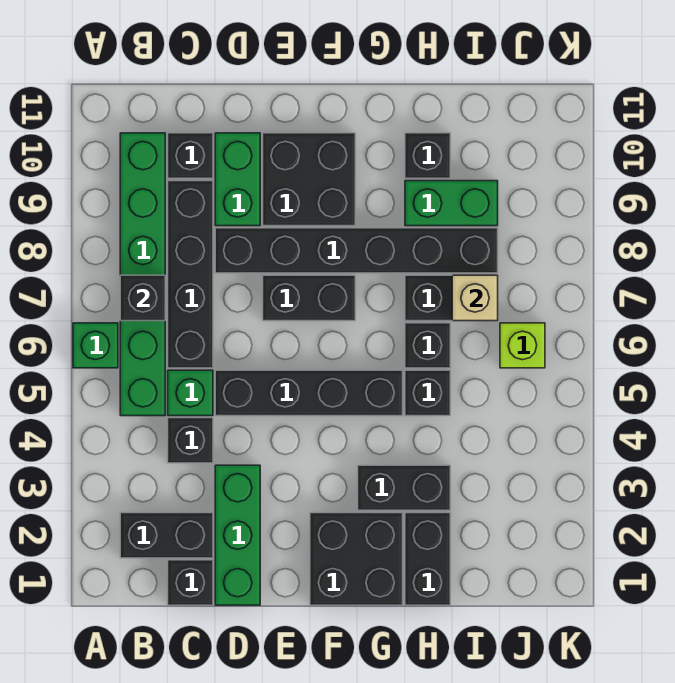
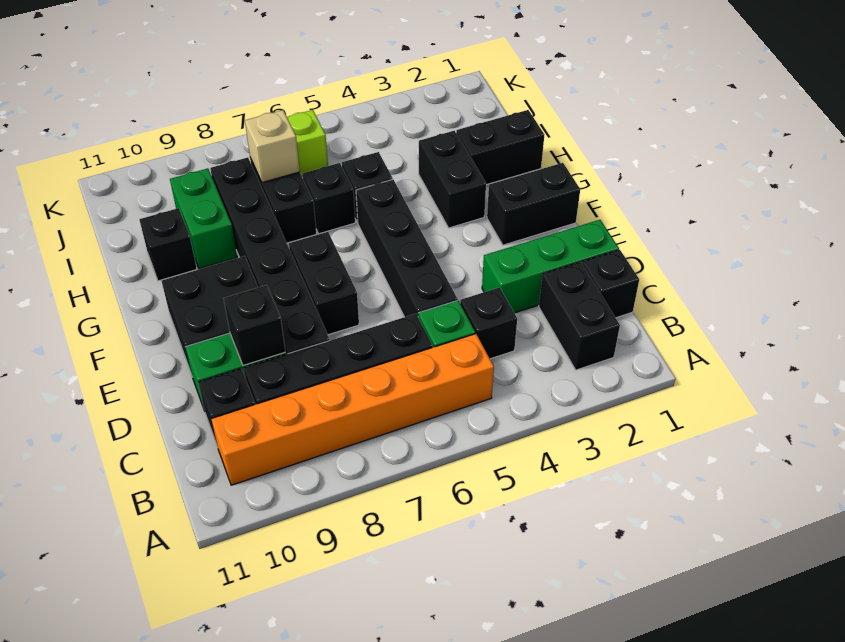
green 1x1 brick [73,323,118,368] -> none
green 1x6 brick [120,133,165,416] -> orange 1x6 brick [211,334,494,485]
black 1x1 brick [120,275,165,321] -> black 1x1 brick moved to [223,285,285,366]
black 2x2 brick [310,513,403,605] -> black 1x2 brick [487,163,580,245]

